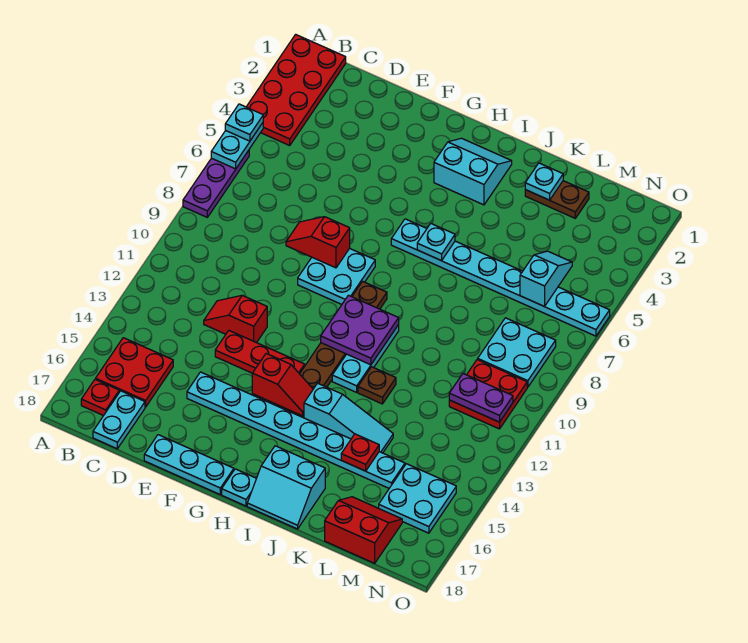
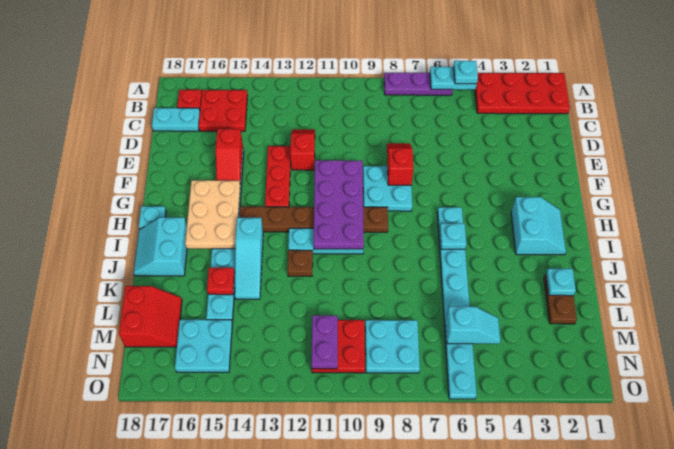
cyan 1x3 plate [144,435,234,494] -> none
red 1x2 slope [252,354,313,416] -> red 1x2 slope moved to [216,129,243,183]
none -> tan 2x3 plate [185,180,240,249]
purple 2x2 plate [321,295,399,365] -> purple 2x4 plate [314,160,364,249]

